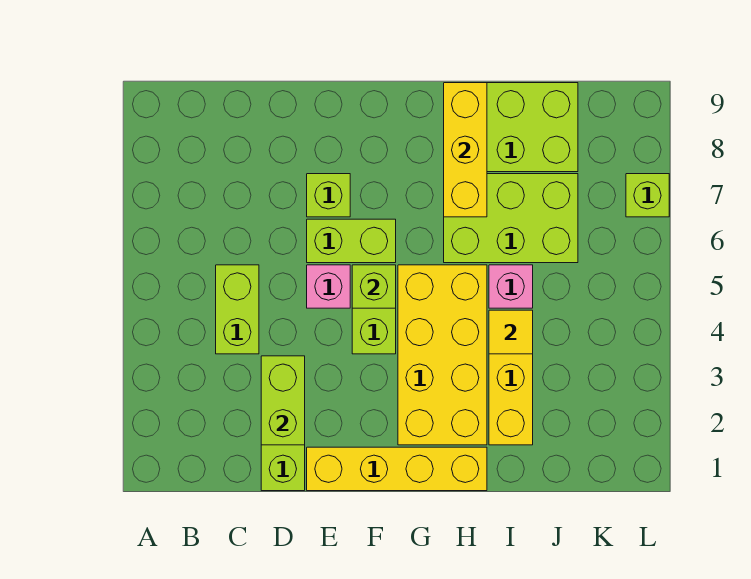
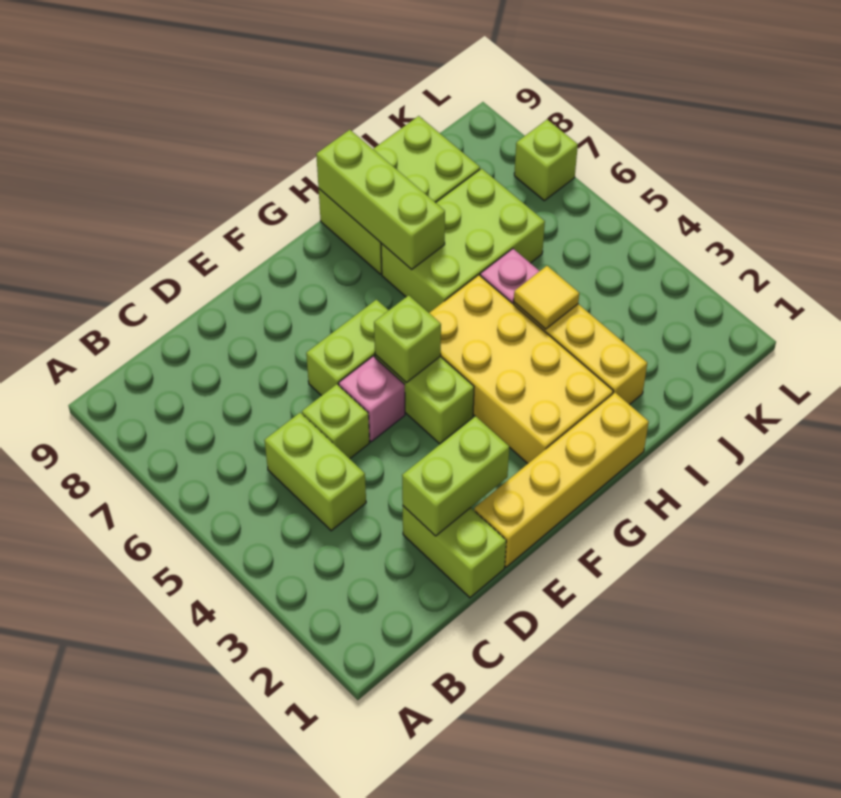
lime 1x2 brick [261,356,305,445] -> lime 1x2 brick turned to [402,416,509,536]
lime 1x1 brick [307,174,350,217] -> lime 1x1 brick moved to [302,384,369,459]
yellow 1x3 brick [444,83,487,217] -> lime 1x3 brick [316,130,445,270]

